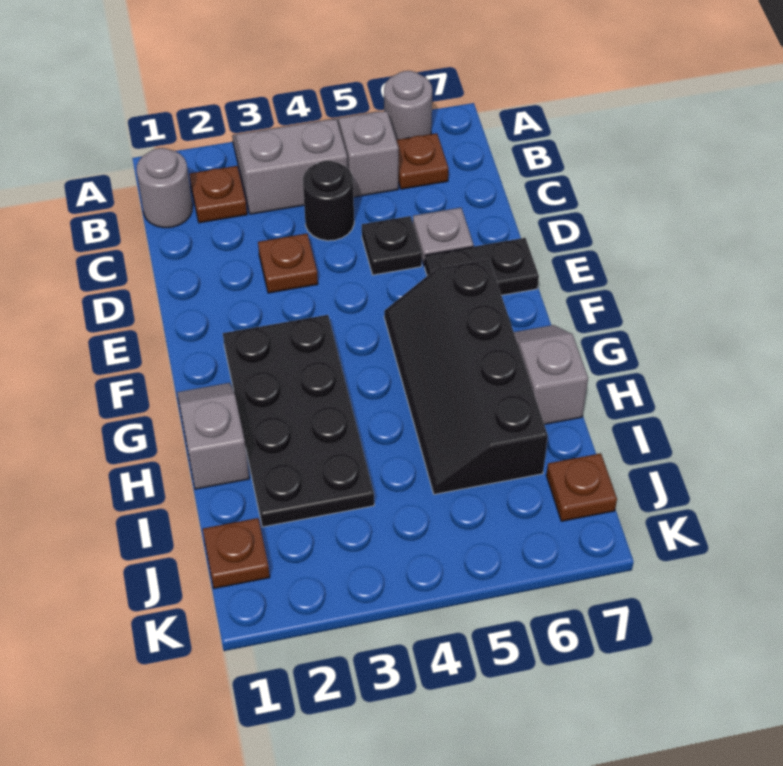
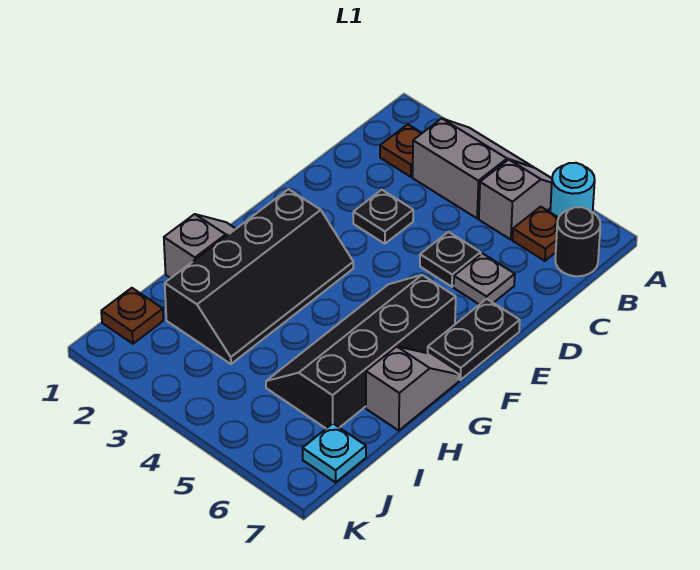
grey 1x1 round brick [384,71,432,140] -> cyan 1x1 round brick [550,163,595,217]
grey 1x1 round brick [137,148,192,228] -> none
black 1x1 round brick [303,161,354,241] -> black 1x1 round brick moved to [555,207,600,276]
brown 1x1 plate [258,234,318,293] -> black 1x1 plate [353,190,413,244]
black 1x2 plate [425,238,539,295] -> black 1x2 plate turned to [428,299,520,380]
black 2x4 plate [223,315,374,527] -> black 2x4 slope [165,189,353,364]
brown 1x1 plate [546,453,617,521] -> cyan 1x1 plate [303,424,366,482]

